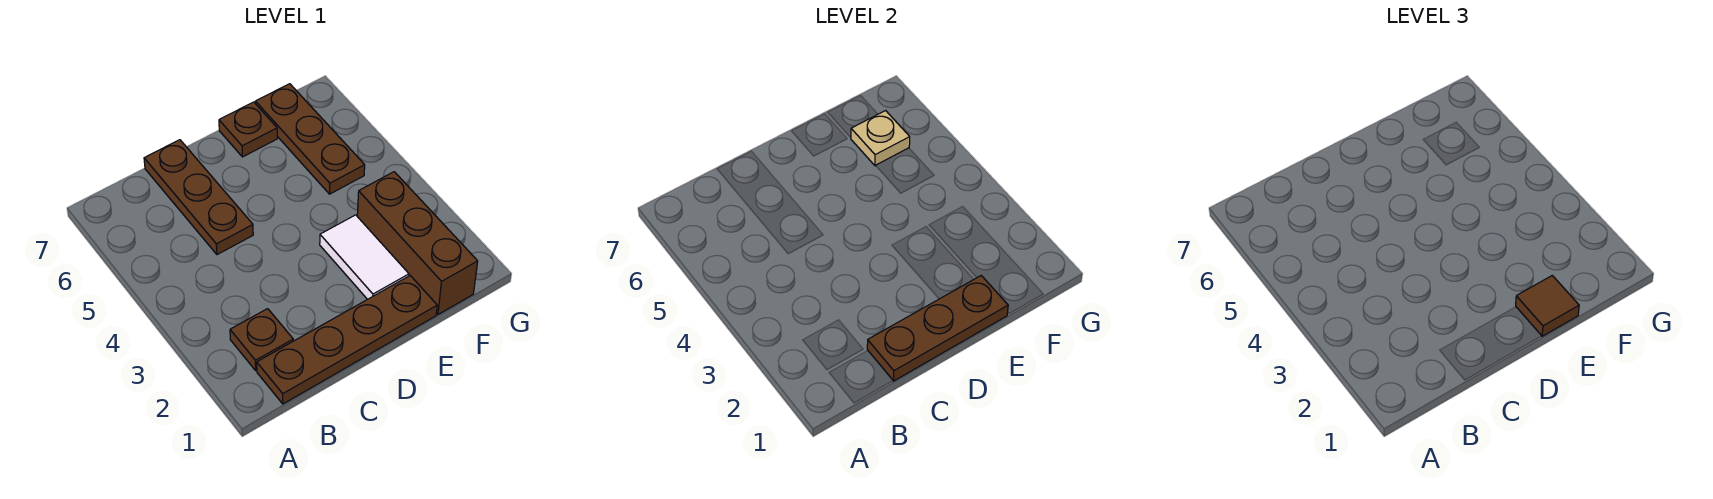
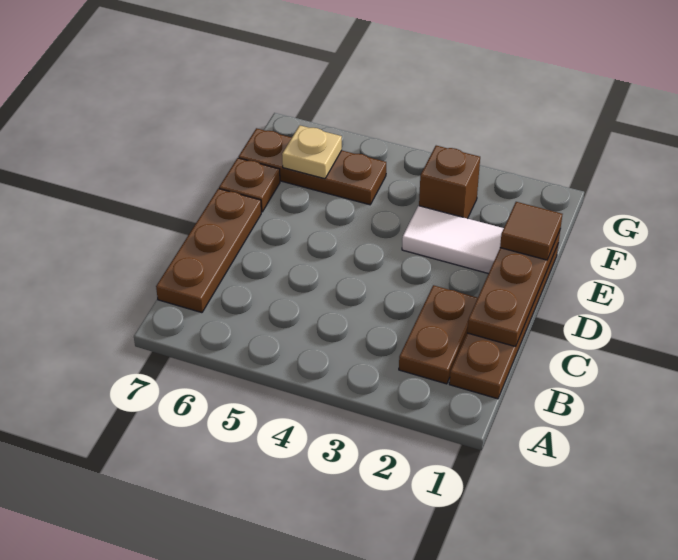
brown 1x1 plate [230,309,293,370] -> brown 1x2 plate [399,285,478,384]
brown 1x3 plate [144,140,253,255] -> brown 1x3 plate turned to [156,189,261,313]
brown 1x3 brick [357,172,478,314] -> brown 1x1 brick [419,146,480,219]

